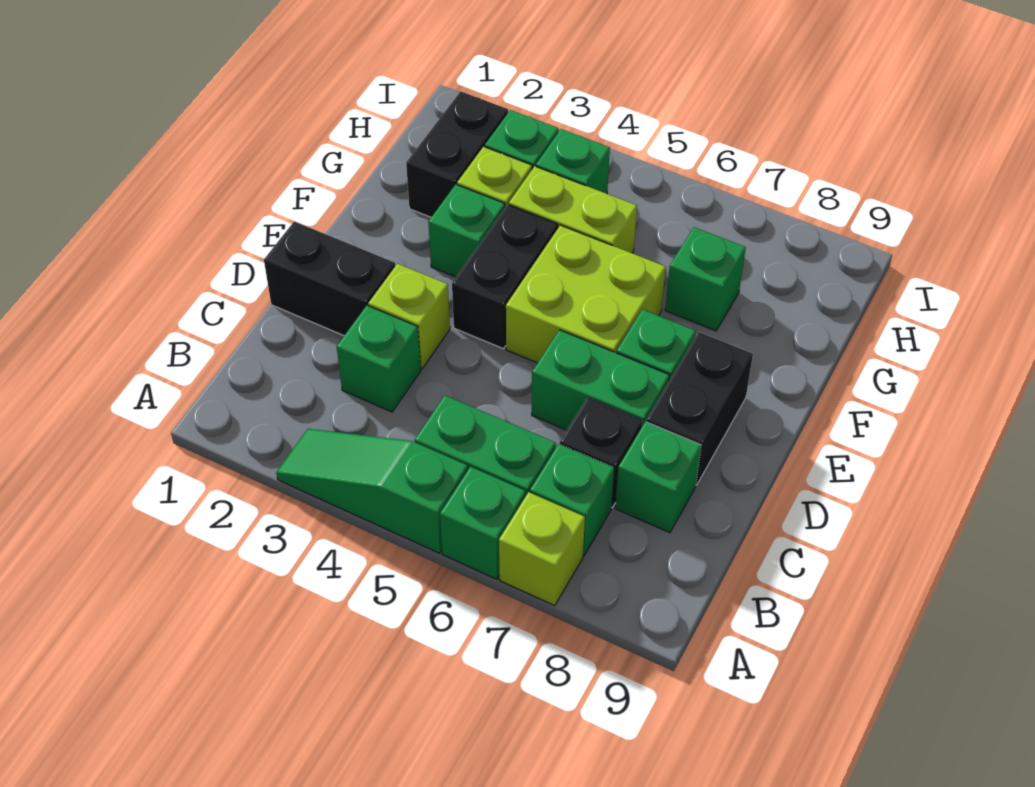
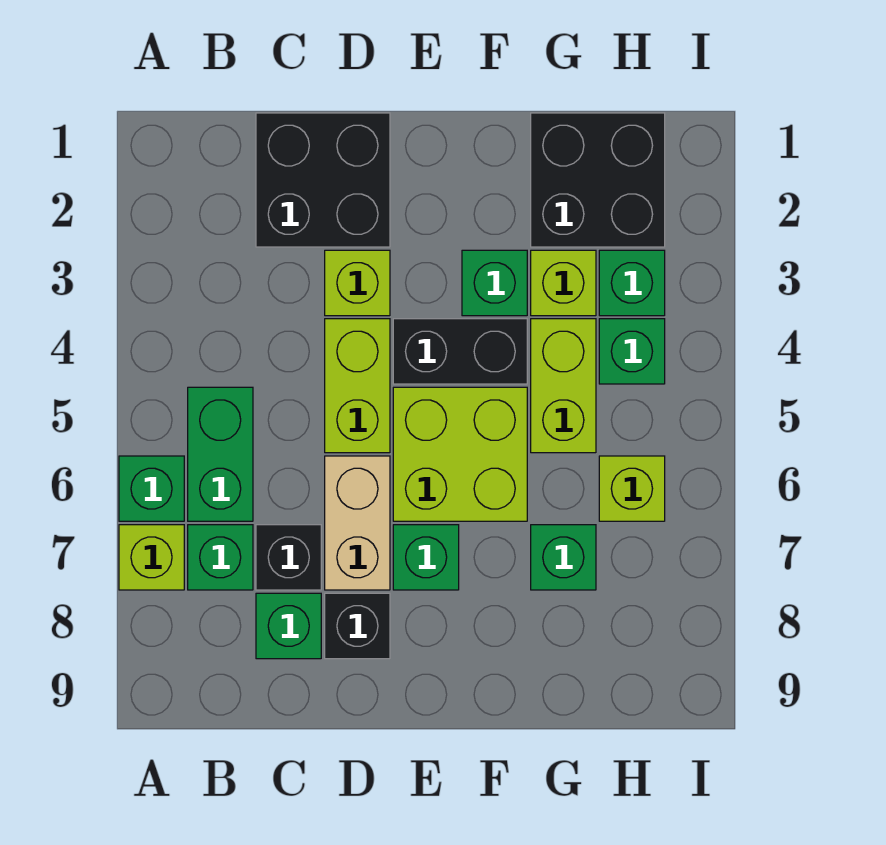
green 1x3 slope [276,429,468,553] -> none
green 1x1 brick [337,306,421,412] -> none
black 1x2 brick [264,221,395,336] -> black 2x2 brick [256,113,390,247]
none -> lime 1x2 brick [325,319,390,453]
green 1x2 brick [532,330,670,430] -> tan 1x2 brick [325,456,390,590]
black 1x2 brick [646,332,753,485] -> black 1x1 brick [325,593,390,659]
black 1x2 brick [406,91,508,217] -> black 2x2 brick [531,113,665,247]
none -> lime 1x1 brick [599,456,665,521]

